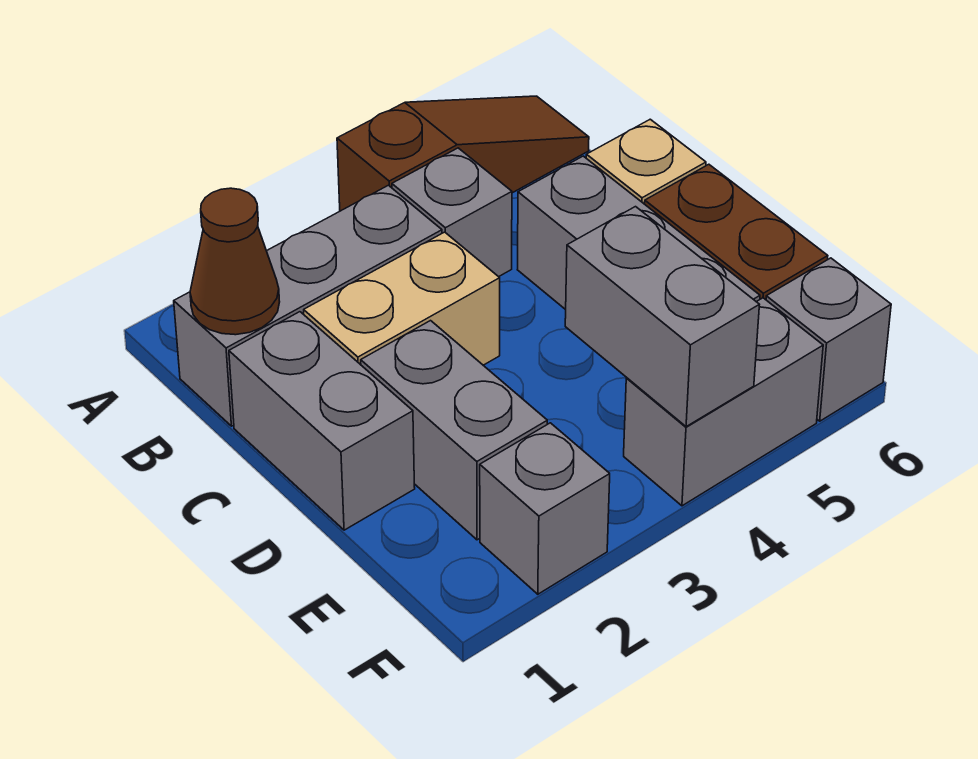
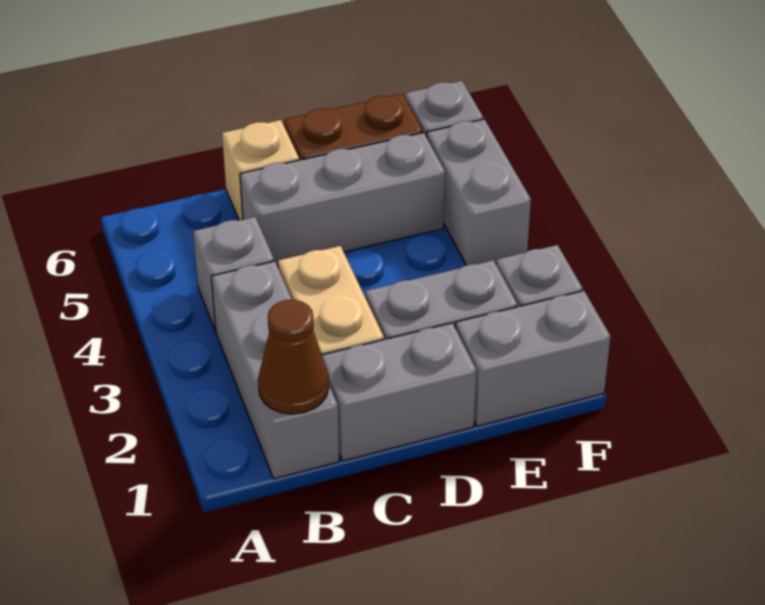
brown 1x3 slope [337,96,589,211] -> none
grey 1x2 brick [565,207,759,427] -> grey 1x2 brick moved to [455,291,611,426]

